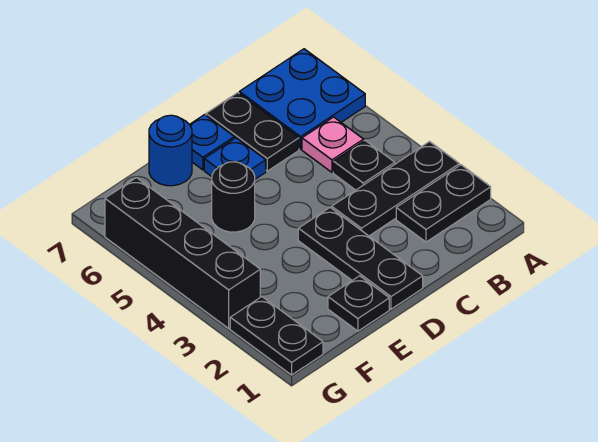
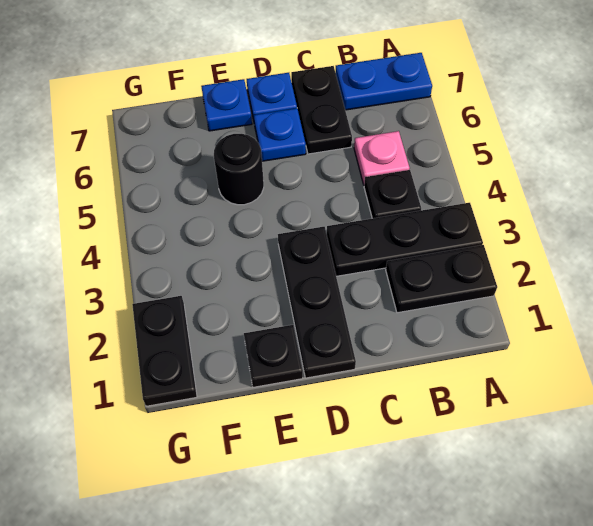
blue 2x2 plate [239,49,365,149] -> blue 1x2 plate [336,53,432,110]
blue 1x1 round brick [149,115,192,186] -> blue 1x1 plate [201,79,252,131]
black 1x4 brick [105,178,260,329] -> none

